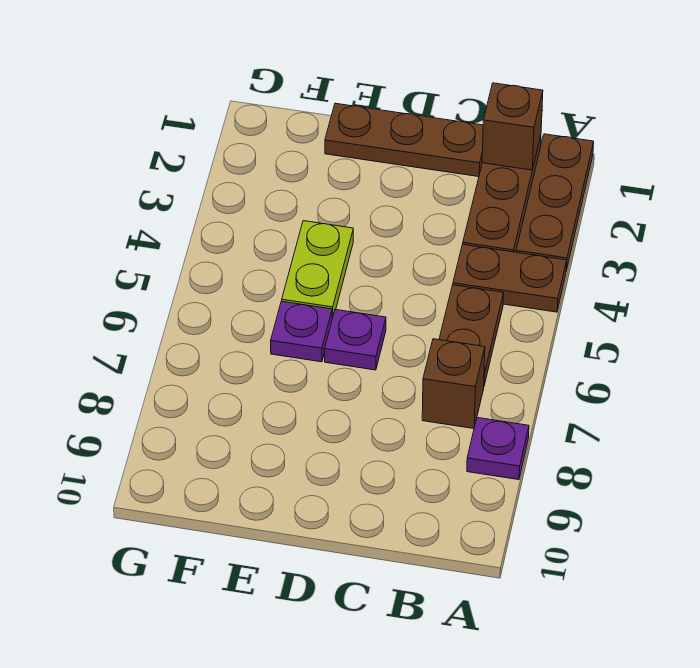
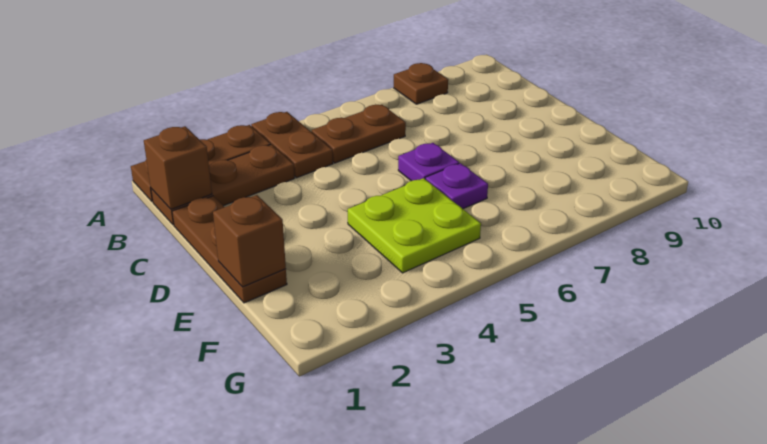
purple 1x1 plate [467,418,529,480] -> brown 1x1 plate [394,63,448,104]
brown 1x1 brick [422,339,485,429] -> brown 1x1 brick moved to [213,195,286,287]
lime 1x2 plate [282,221,353,318] -> lime 2x2 plate [348,178,481,273]

